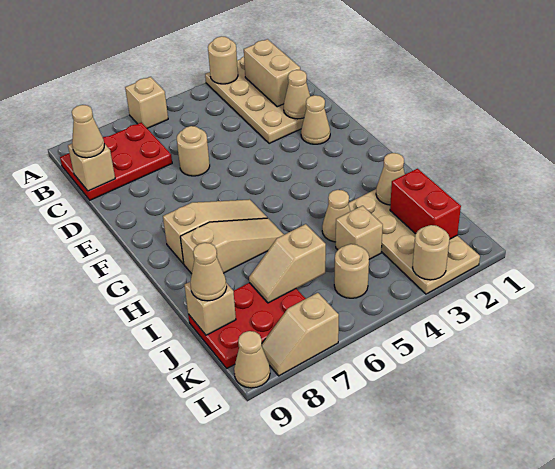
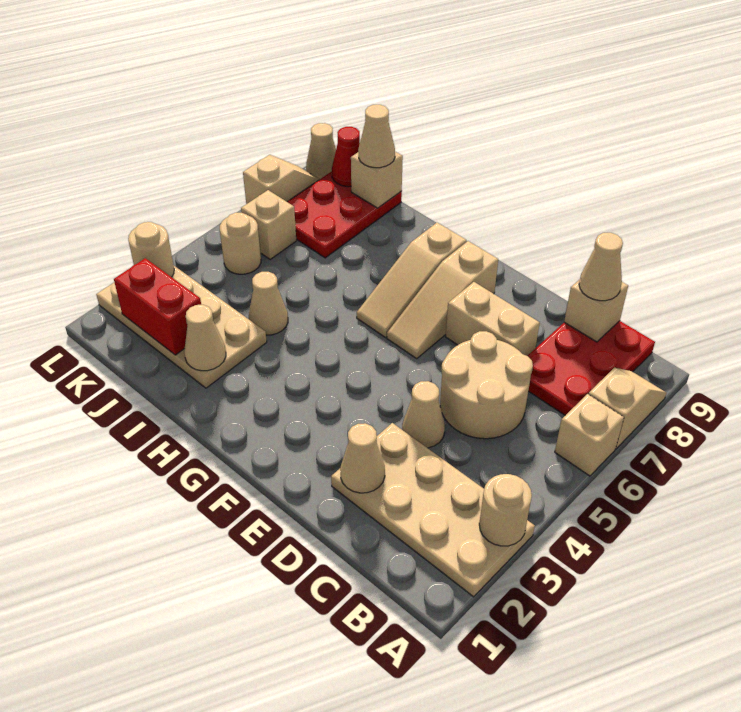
tan 1x2 brick [244,39,300,107] -> tan 1x2 brick moved to [446,282,540,356]
tan 1x1 round brick [177,126,210,176] -> tan 2x2 round brick [440,331,533,439]
tan 1x1 cone [301,95,330,144] -> tan 1x1 cone moved to [402,381,445,448]
tan 1x3 slope [180,218,284,274] -> tan 1x3 slope moved to [387,241,498,359]
tan 1x1 brick [336,206,383,259] -> tan 1x1 brick moved to [241,190,296,259]
tan 1x2 slope [249,224,326,303] -> tan 1x2 slope moved to [589,368,666,449]
none -> red 1x1 cone [332,127,360,187]

